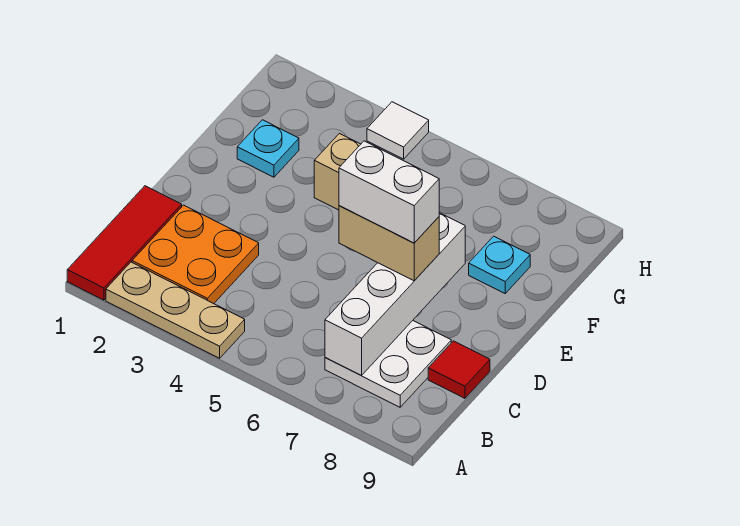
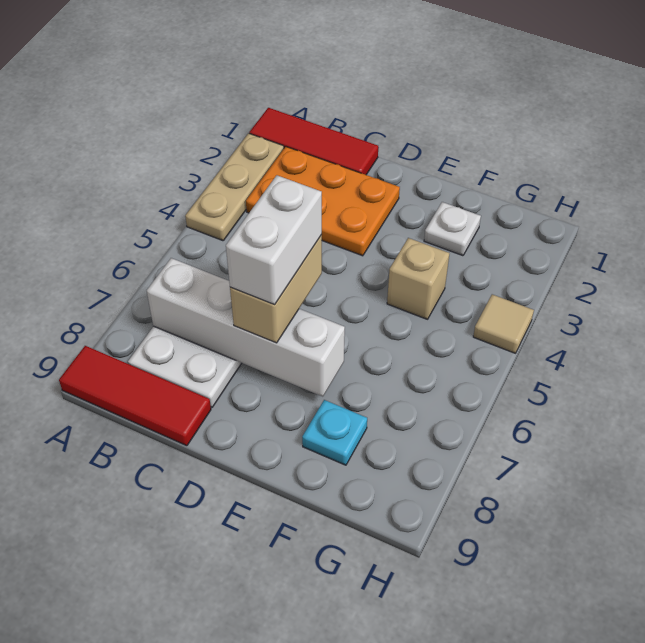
orange 2x2 plate [132,205,259,304] -> orange 2x3 plate [246,147,400,256]
red 1x1 tile [428,341,490,398] -> red 1x3 tile [59,346,211,446]
cyan 1x1 plate [237,120,299,177] -> white 1x1 plate [424,202,481,256]
white 1x1 tile [367,102,429,159] -> tan 1x1 tile [473,294,534,353]

